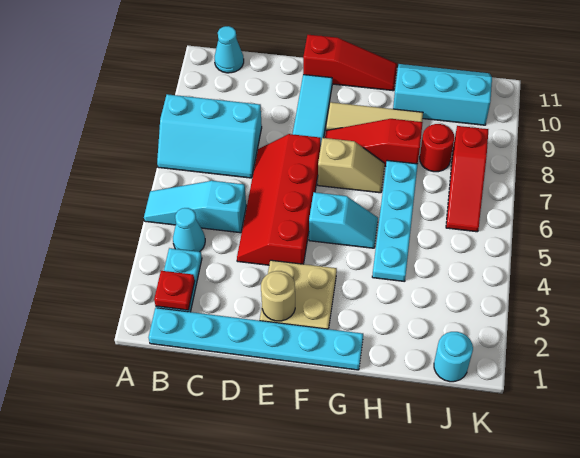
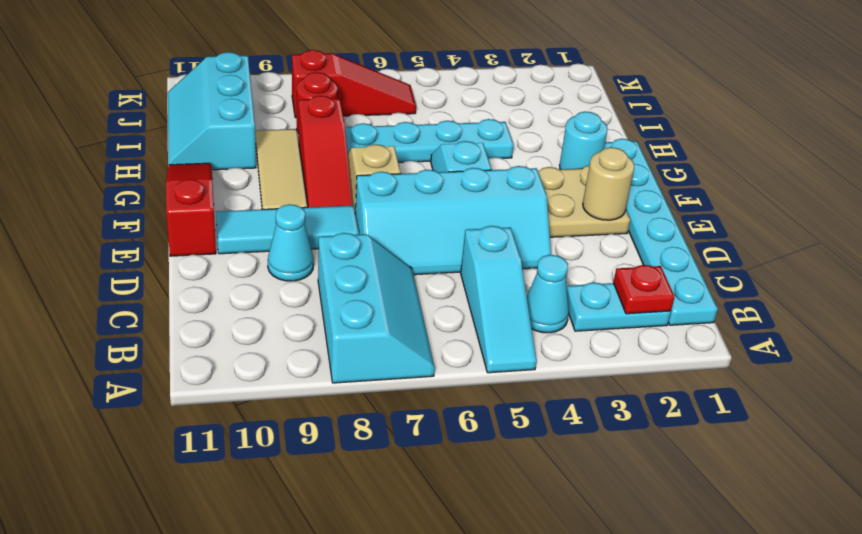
cyan 1x1 cone [215,26,244,73] -> cyan 1x1 cone moved to [268,204,314,281]
red 2x4 slope [237,134,321,265] -> cyan 2x4 slope [355,166,551,275]
cyan 1x1 round brick [434,332,473,382] -> cyan 1x1 round brick moved to [560,112,607,169]

